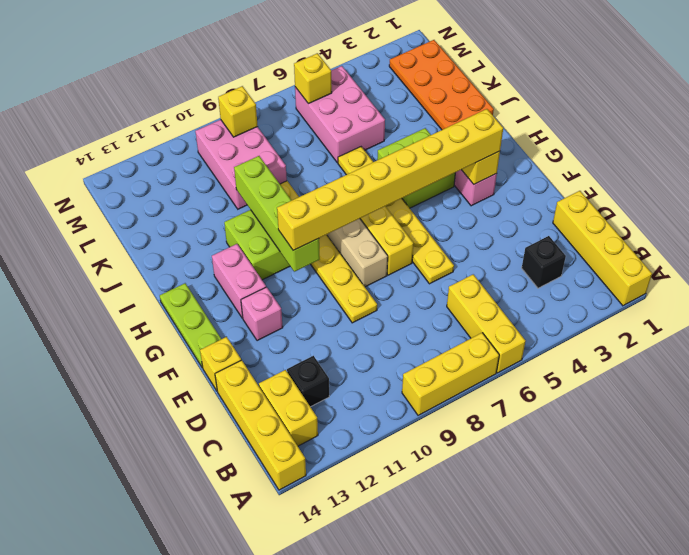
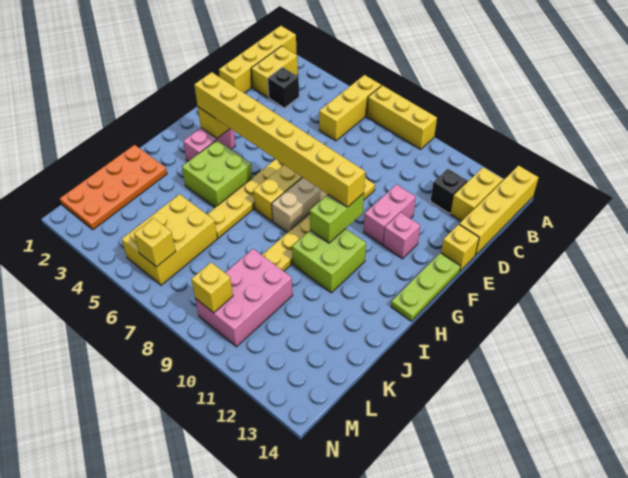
none -> yellow 1x2 brick [251,46,298,98]
lime 1x4 brick [234,156,320,272] -> lime 1x2 brick [310,193,364,243]
pink 1x2 brick [212,244,266,318] -> pink 1x2 brick moved to [364,184,416,245]
pink 2x3 brick [295,66,385,163] -> yellow 2x3 brick [122,194,217,285]

